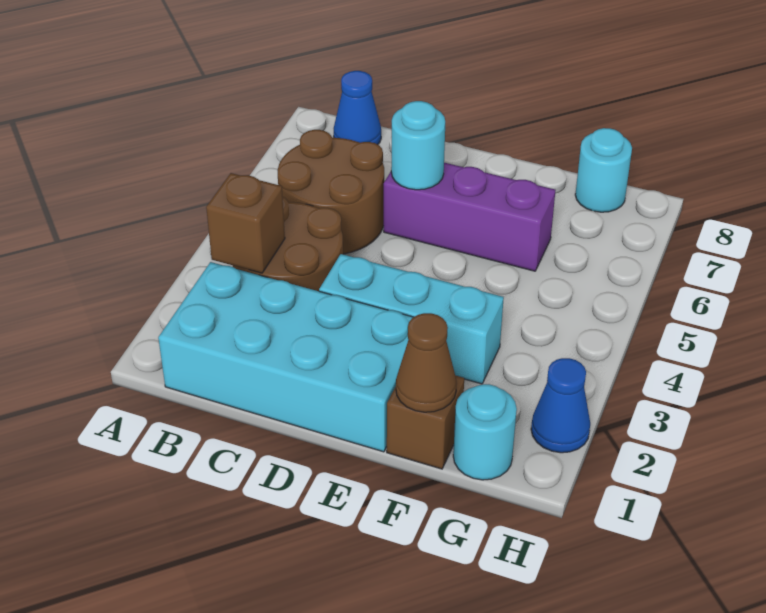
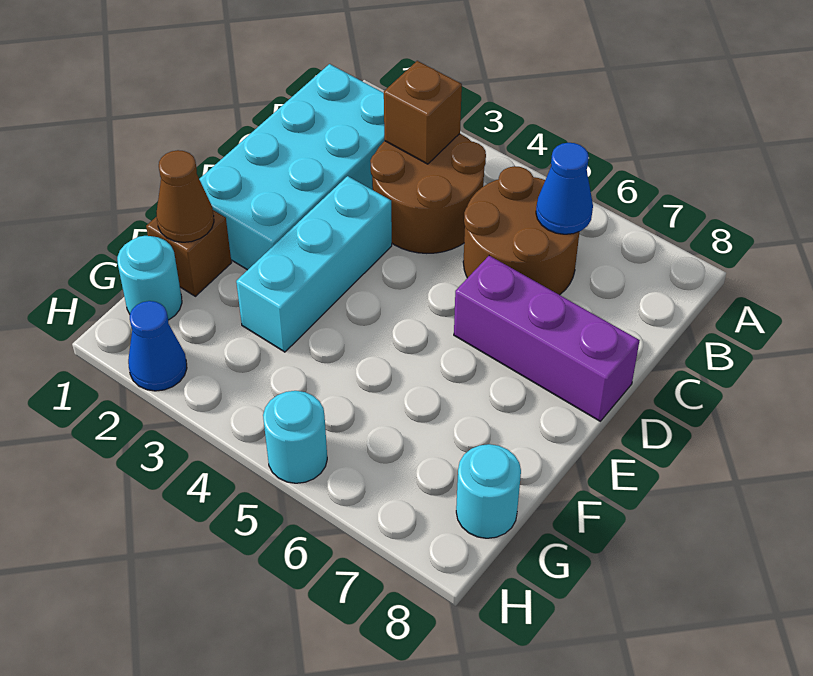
blue 1x1 cone [334,71,381,145] -> blue 1x1 cone moved to [536,143,593,234]
purple 1x3 brick [384,163,556,271] -> purple 1x3 brick turned to [454,256,640,421]
cyan 1x1 round brick [391,101,445,190] -> cyan 1x1 round brick moved to [263,391,327,483]

